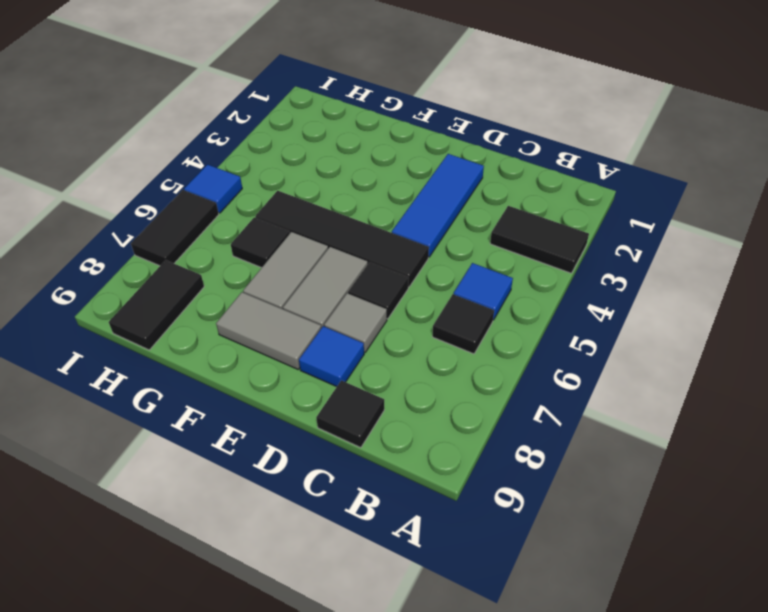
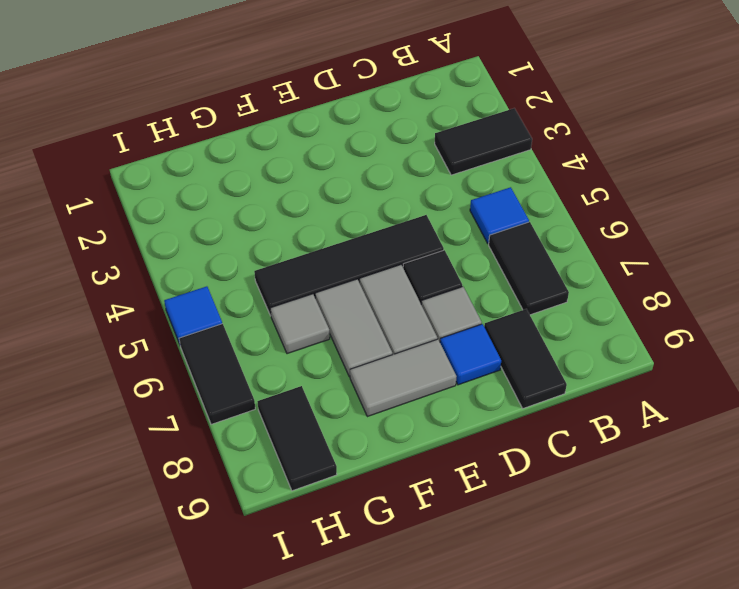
black 1x1 tile [432,294,494,354] -> black 1x2 tile [489,222,569,315]
black 1x1 tile [316,380,384,448] -> black 1x2 tile [484,309,567,408]
blue 1x3 tile [392,154,484,257] -> none
black 1x1 tile [231,217,290,268] -> grey 1x1 tile [270,294,330,354]

